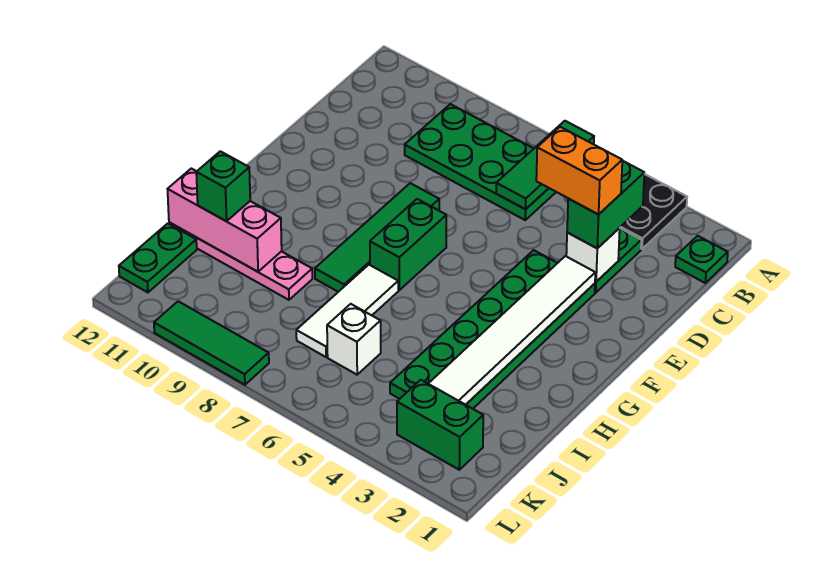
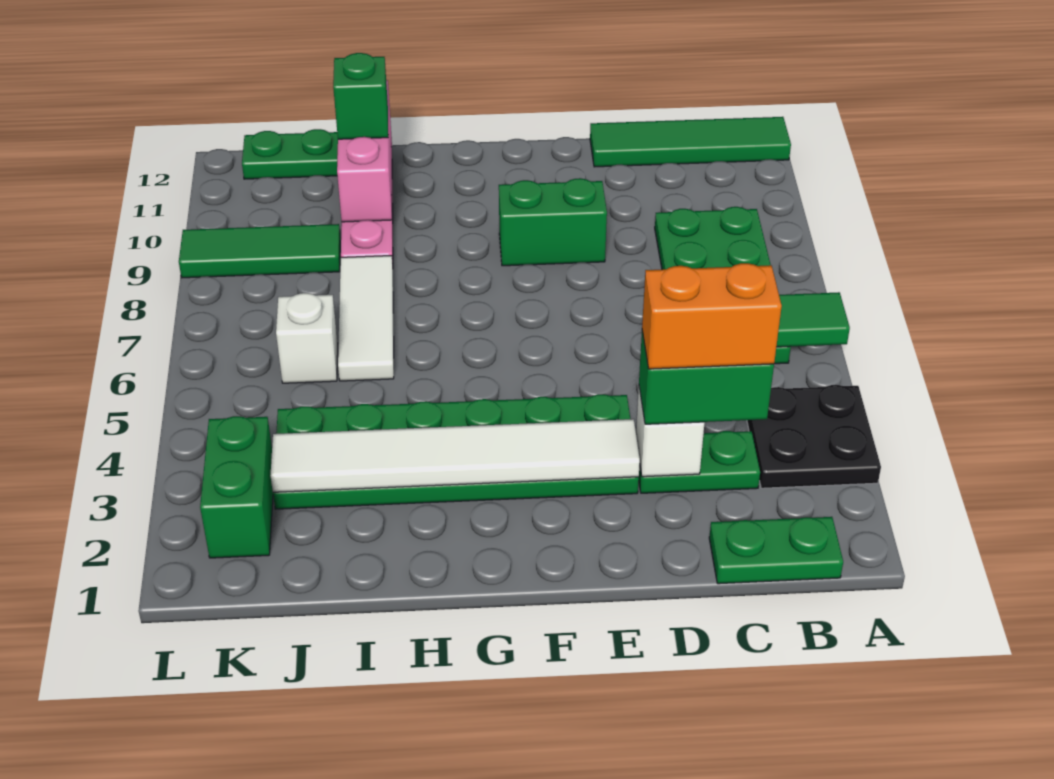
green 1x1 plate [675,236,728,283] -> green 1x2 plate [709,517,843,584]
orange 1x2 brick [536,127,622,215] -> orange 1x2 brick turned to [642,263,782,369]
green 1x4 tile [315,183,439,292] -> green 1x4 tile moved to [590,117,791,167]
green 1x2 brick [370,199,446,290] -> green 1x2 brick moved to [499,178,607,266]
white 1x3 tile [296,265,398,357] -> white 1x3 tile turned to [338,256,394,381]
green 1x3 tile [154,301,269,385] -> green 1x3 tile turned to [179,224,340,278]

